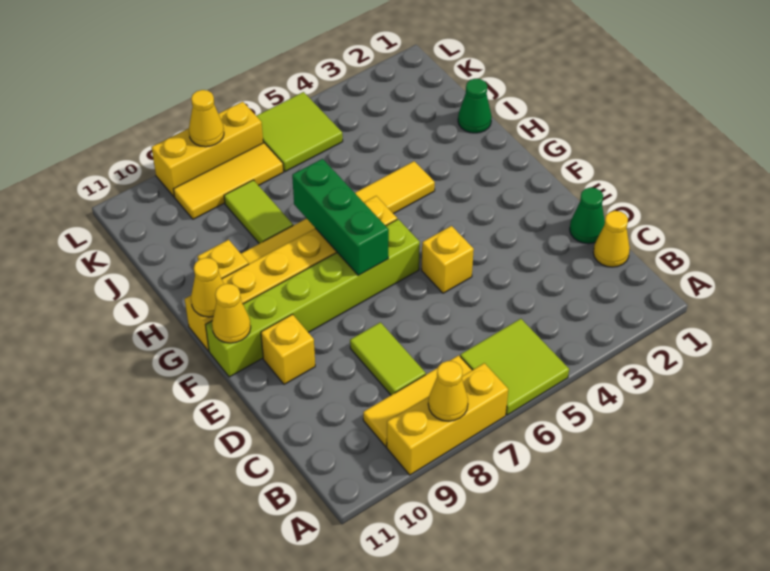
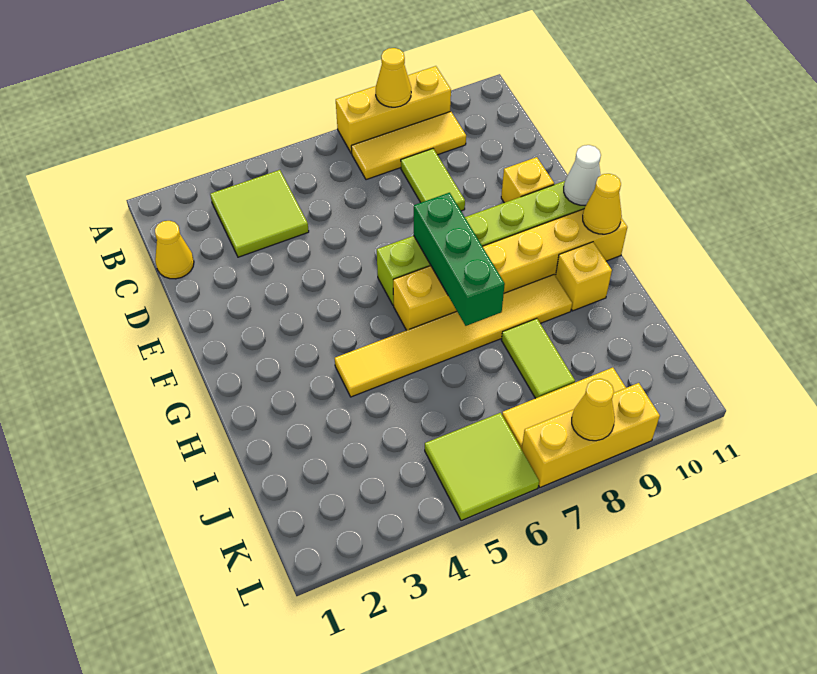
lime 2x2 tile [460,319,569,415] -> lime 2x2 tile moved to [210,170,309,257]
green 1x1 cone [570,187,605,244] -> none
yellow 1x1 brick [422,226,474,293] -> none
yellow 1x1 cone [212,284,251,343] -> white 1x1 cone [564,145,601,205]
green 1x1 cone [458,79,492,133] -> none

